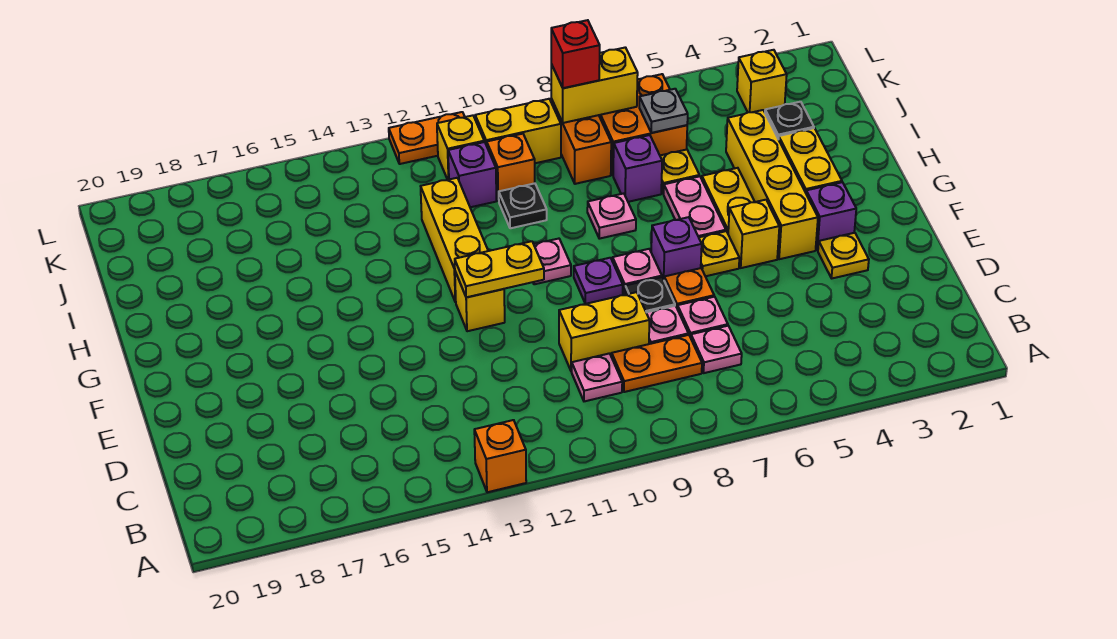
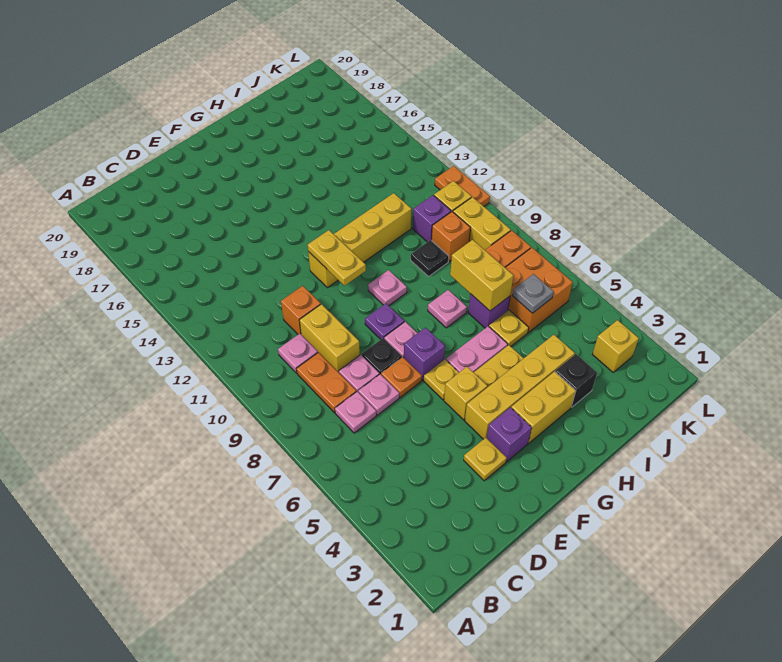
orange 1x1 brick [474,420,526,492] -> orange 1x1 brick moved to [281,286,321,334]
yellow 1x2 brick [551,47,638,123] -> yellow 1x2 brick moved to [450,240,514,311]
red 1x1 brick [551,20,600,88] -> none

